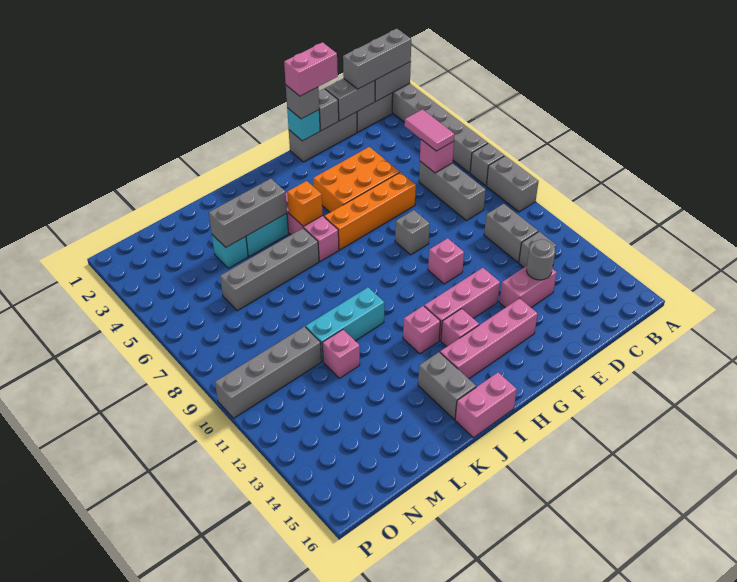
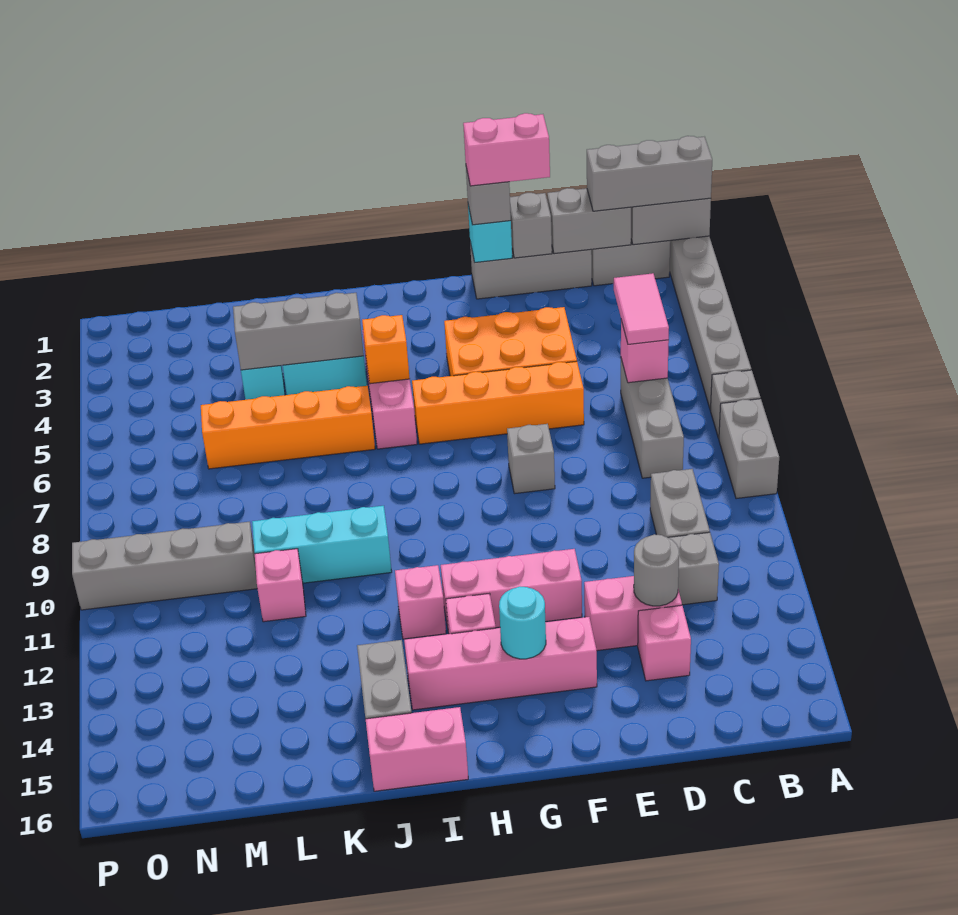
pink 1x1 brick [428,238,464,284] -> pink 1x1 brick moved to [638,605,691,681]
none -> cyan 1x1 round brick [499,587,546,659]
grey 1x4 brick [220,228,319,311] -> orange 1x4 brick [201,386,375,469]

